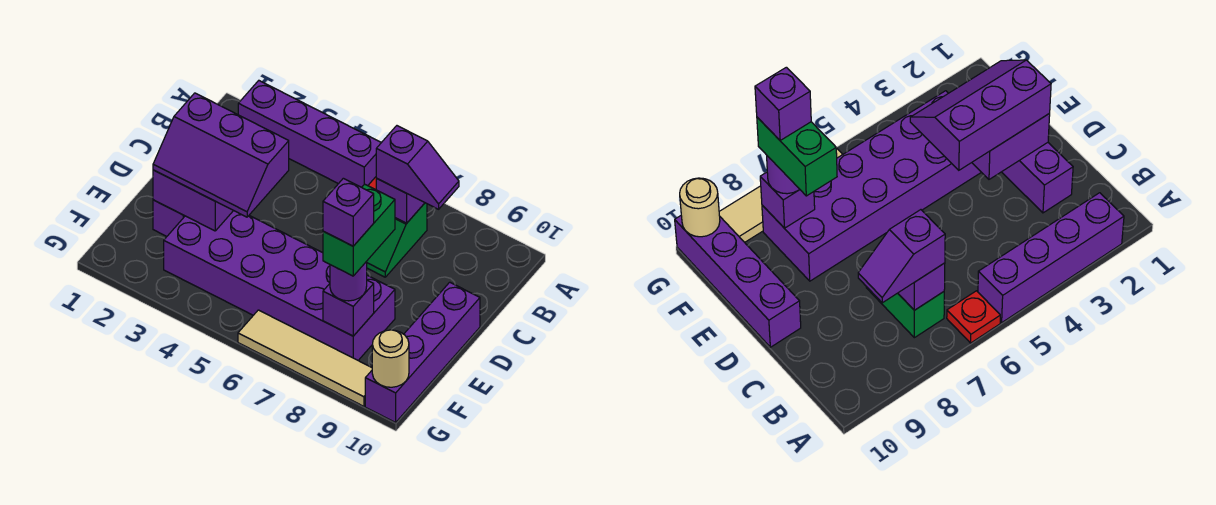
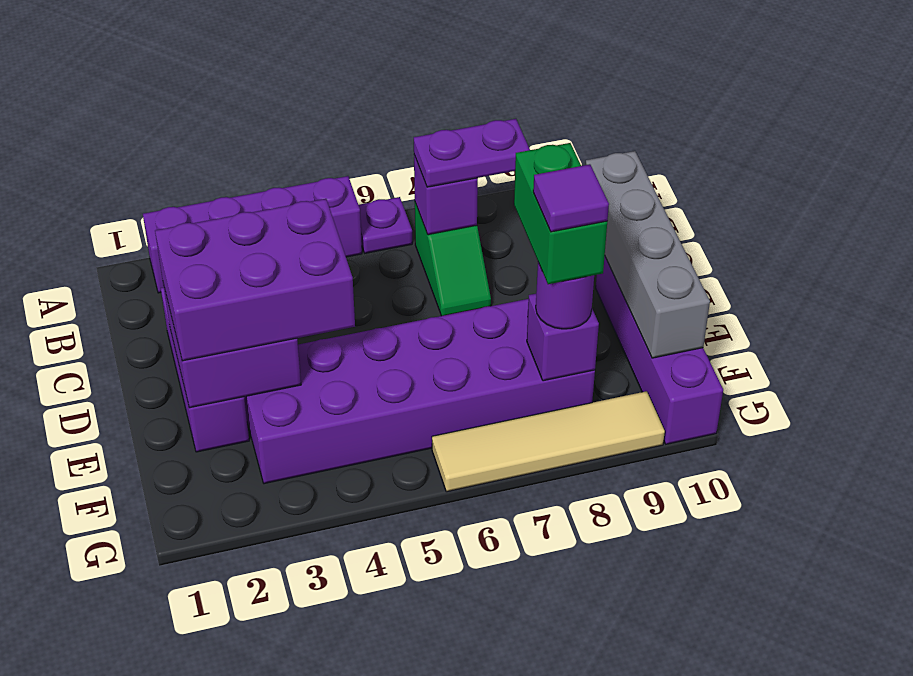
red 1x1 plate [947,291,1000,343] -> purple 1x1 plate [359,197,412,253]
purple 1x2 slope [376,126,459,209] -> purple 1x2 plate [414,119,530,187]
none -> grey 1x4 brick [586,151,710,358]
purple 2x3 slope [153,93,289,217] -> purple 2x3 brick [155,199,355,361]
purple 1x1 brick [323,178,374,246] -> purple 1x1 tile [533,164,609,232]
tan 1x1 round brick [372,330,409,387] -> none

